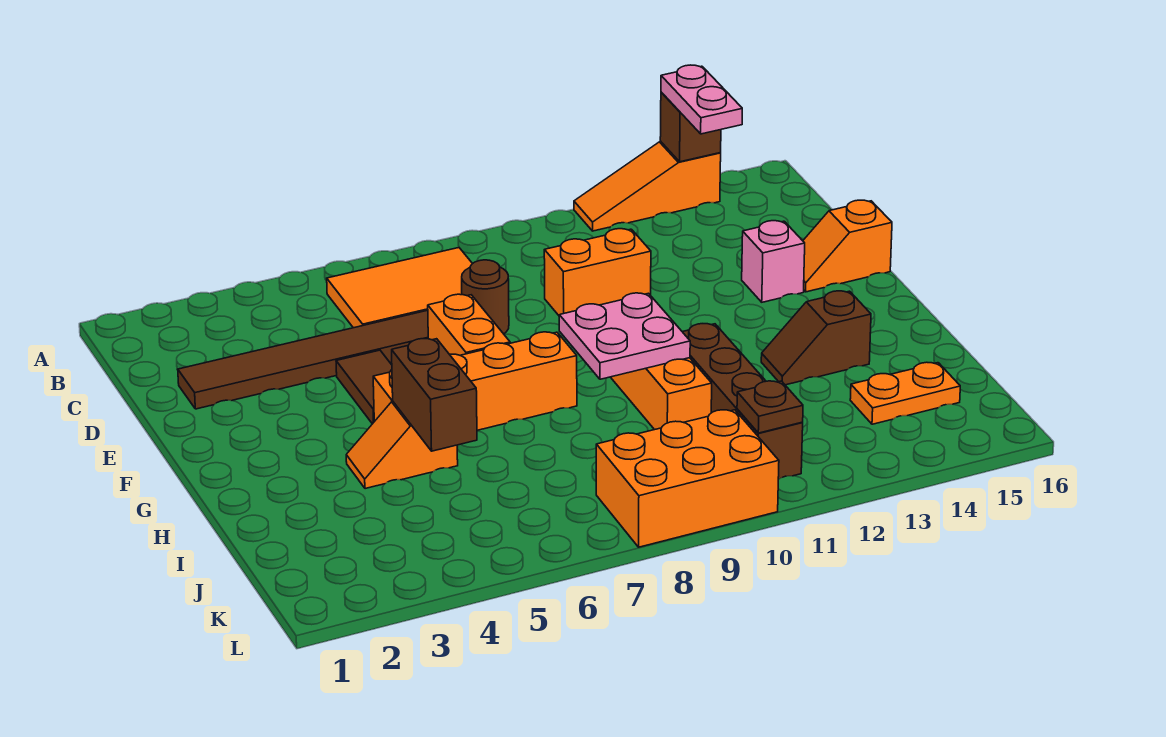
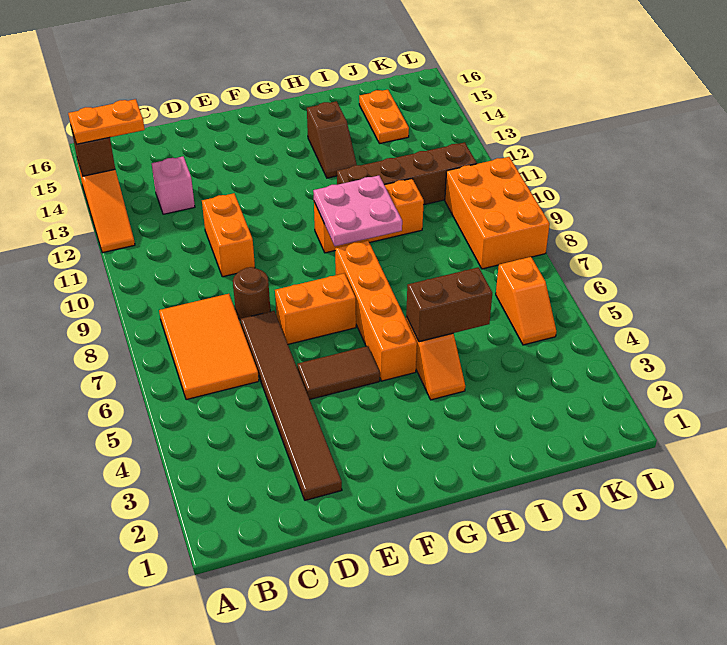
pink 1x2 plate [661,65,742,134] -> orange 1x2 plate [68,99,145,144]
pink 1x1 brick [742,221,805,302] -> pink 1x1 brick moved to [152,157,195,214]
orange 1x2 slope [803,200,892,292] -> orange 1x2 slope moved to [496,257,556,345]
brown 1x1 plate [737,381,803,433] -> none

